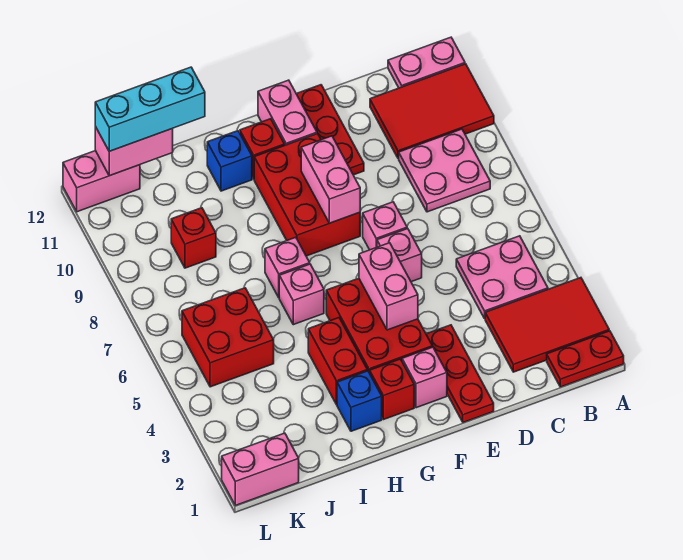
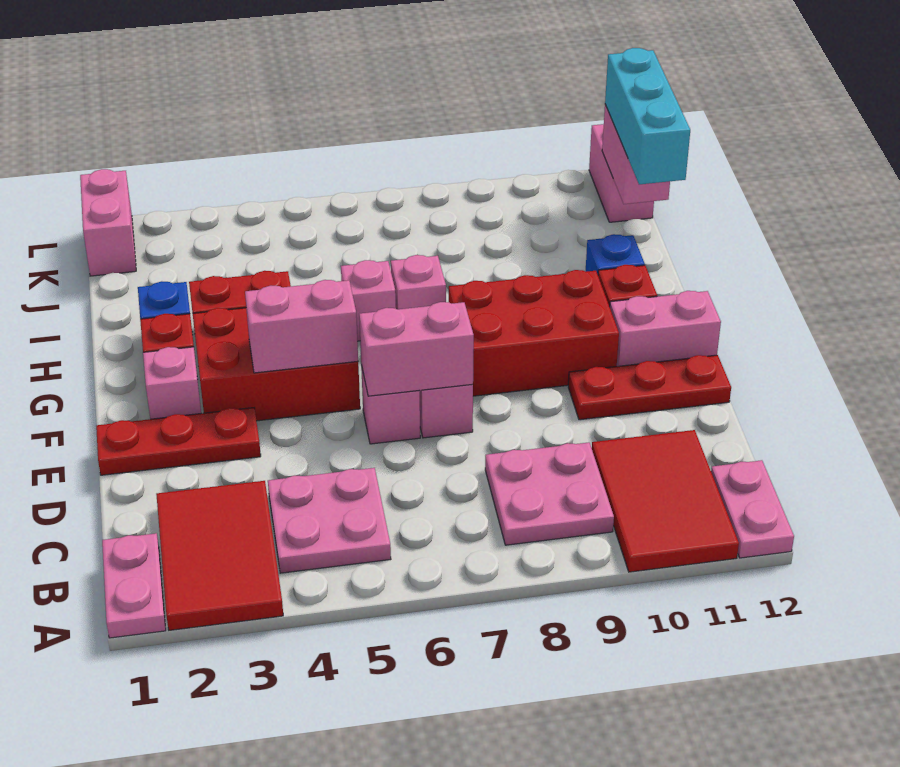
red 1x2 plate [547,331,624,387] -> pink 1x2 plate [102,533,166,638]
pink 1x2 brick [301,136,360,223] -> pink 1x2 brick moved to [359,302,474,396]
red 2x2 brick [182,288,274,387] -> none
red 1x1 brick [171,208,216,268] -> none

